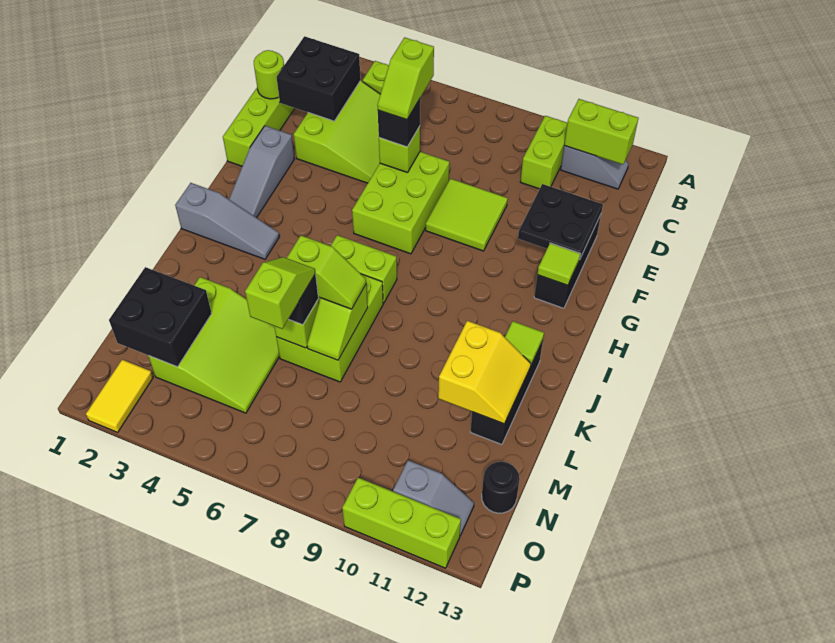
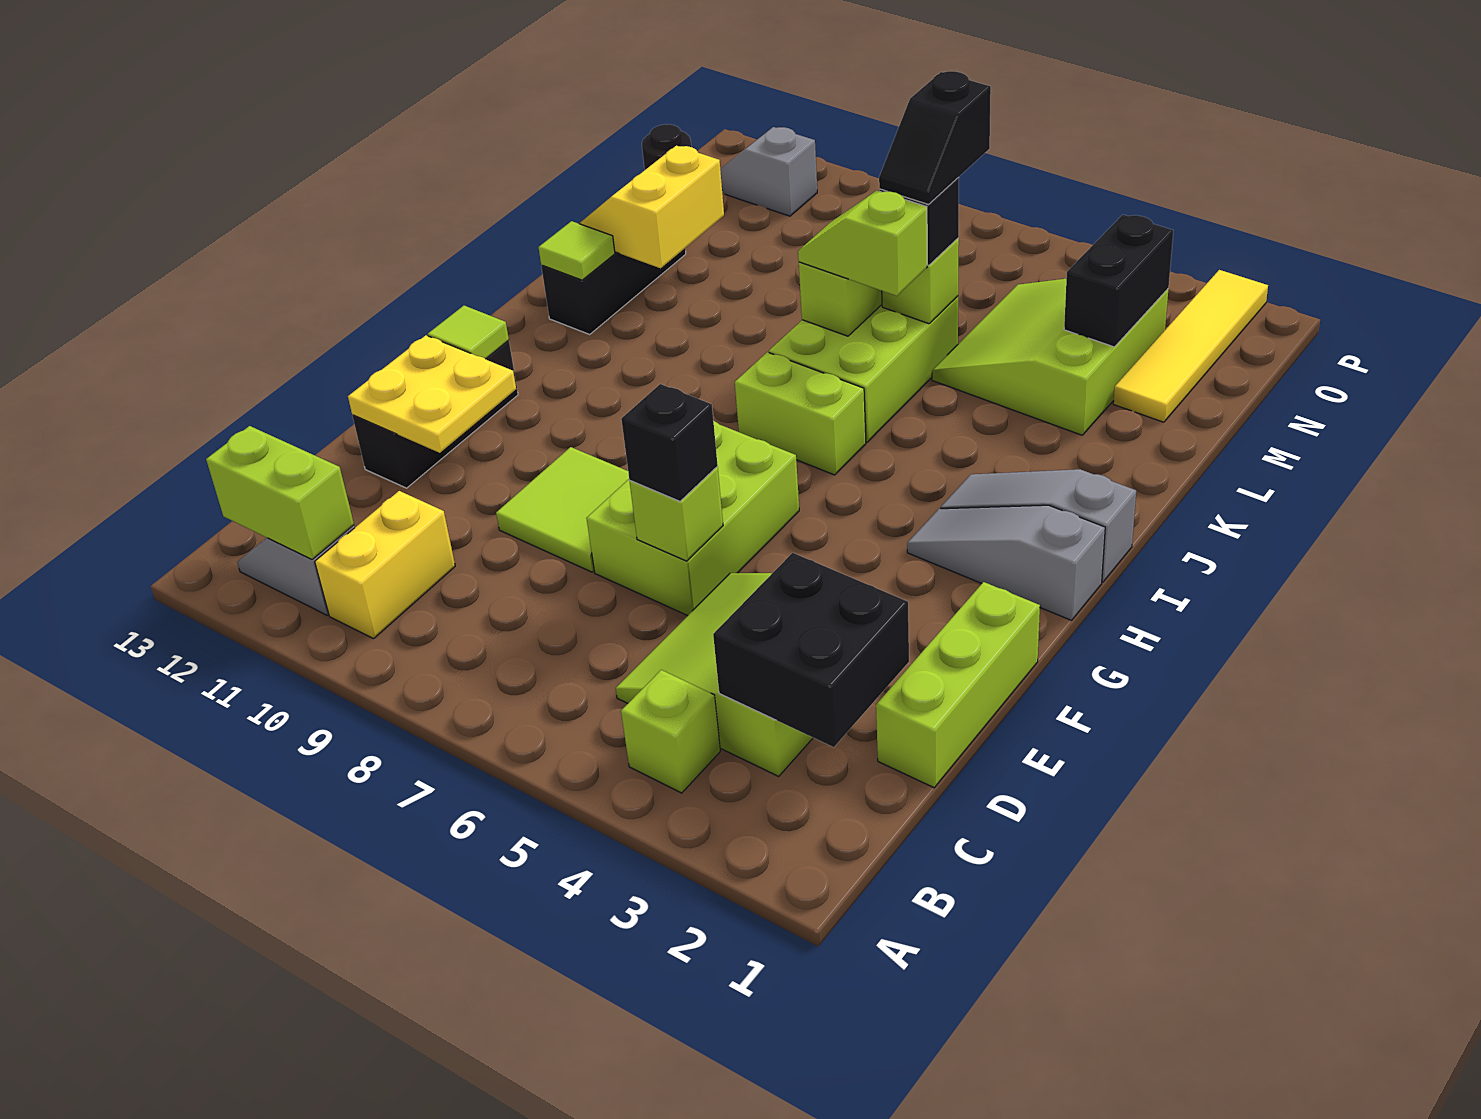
lime 1x2 brick [521,116,567,189] -> yellow 1x2 brick [315,491,455,639]
lime 1x1 round brick [254,50,284,99] -> none
lime 1x2 slope [377,37,434,120] -> none
black 2x2 plate [518,184,603,260] -> yellow 2x2 plate [348,335,516,453]
grey 1x3 slope [229,126,294,218] -> grey 1x3 slope turned to [907,505,1105,620]
lime 1x2 slope [245,257,315,329] -> black 1x2 slope [879,71,991,205]
black 2x2 brick [109,267,212,367] -> black 1x2 brick [1064,215,1173,347]
yellow 1x2 tile [86,360,153,432] -> yellow 1x4 tile [1113,270,1268,422]
lime 1x3 brick [342,478,461,568] -> none

